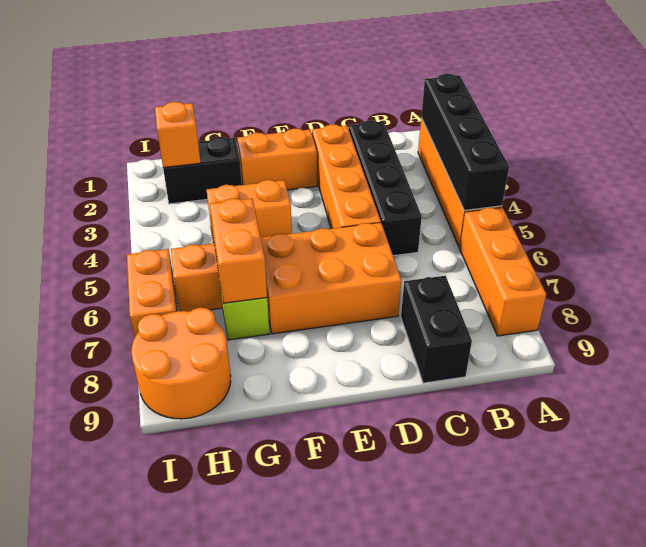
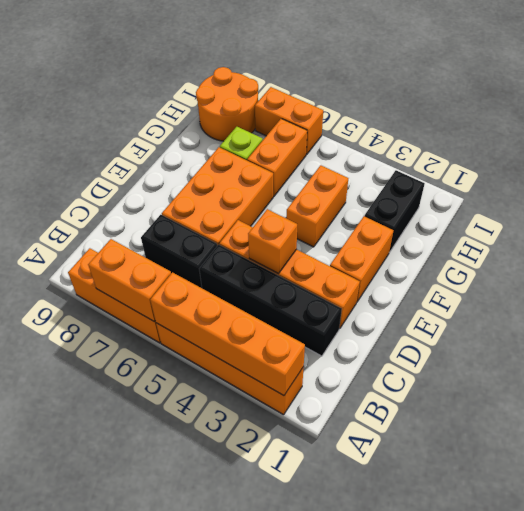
black 1x4 brick [421,74,509,210] -> orange 1x4 brick [150,272,305,396]
black 1x2 brick [401,276,472,383] -> black 1x2 brick moved to [141,215,217,288]
orange 1x2 brick [210,199,267,303] -> orange 1x2 brick moved to [88,239,171,322]
orange 1x1 brick [155,102,201,168] -> orange 1x1 brick moved to [248,209,297,273]

